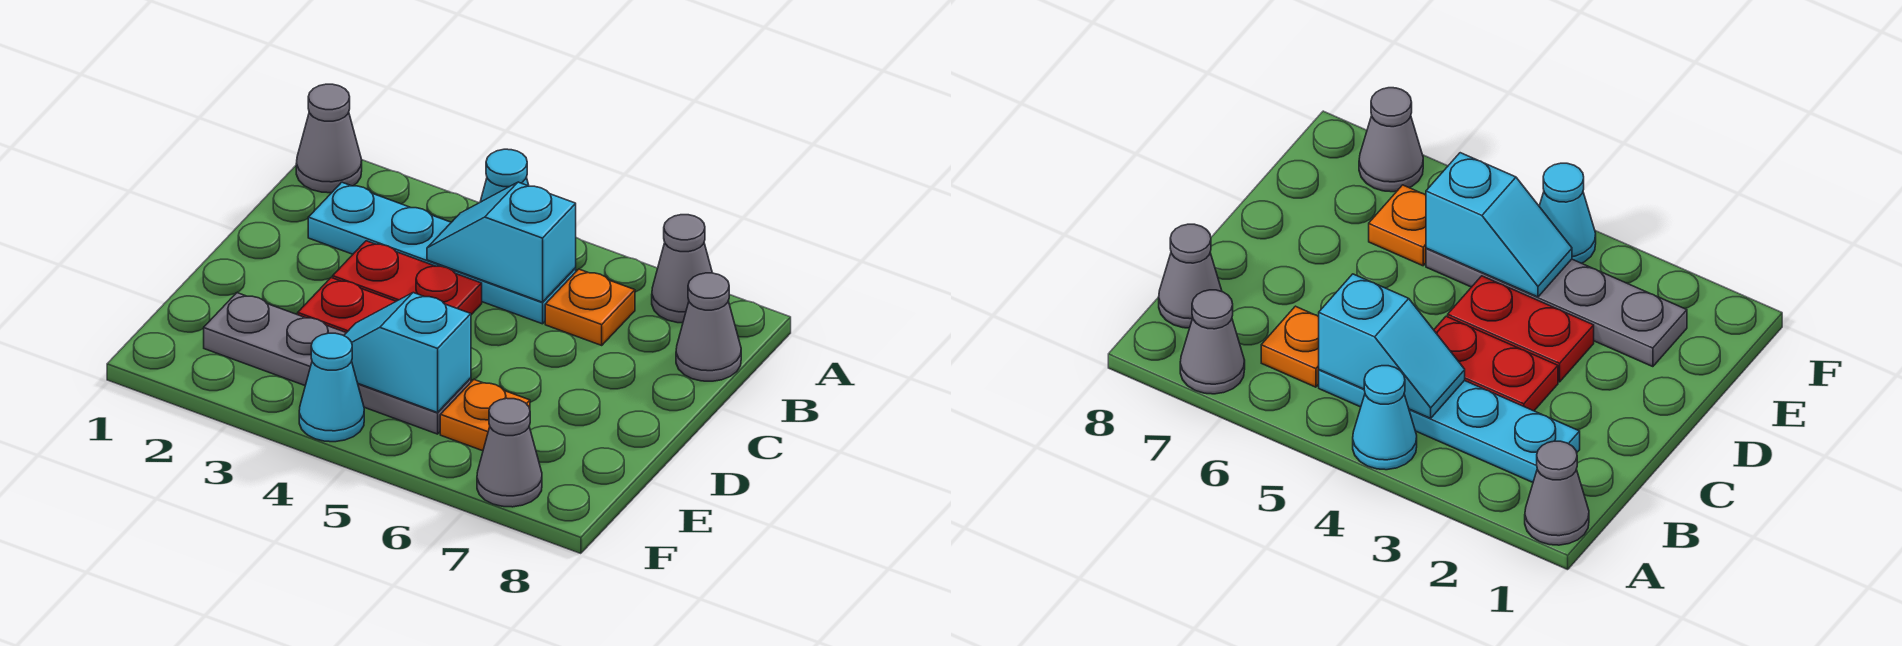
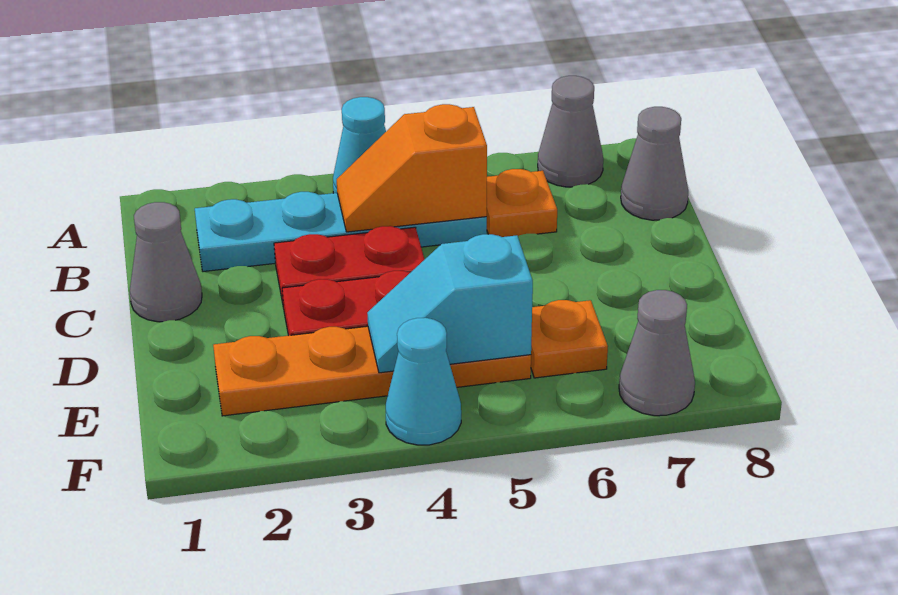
grey 1x1 cone [296,84,362,193] -> grey 1x1 cone moved to [130,202,202,322]
cyan 1x2 slope [427,182,576,302] -> orange 1x2 slope [337,104,487,232]
grey 1x4 plate [204,293,471,434] -> orange 1x4 plate [213,326,531,416]

